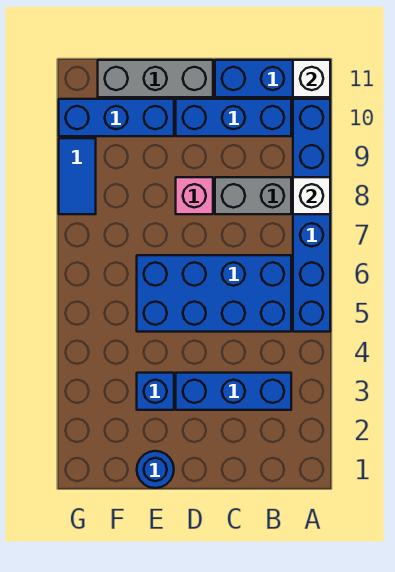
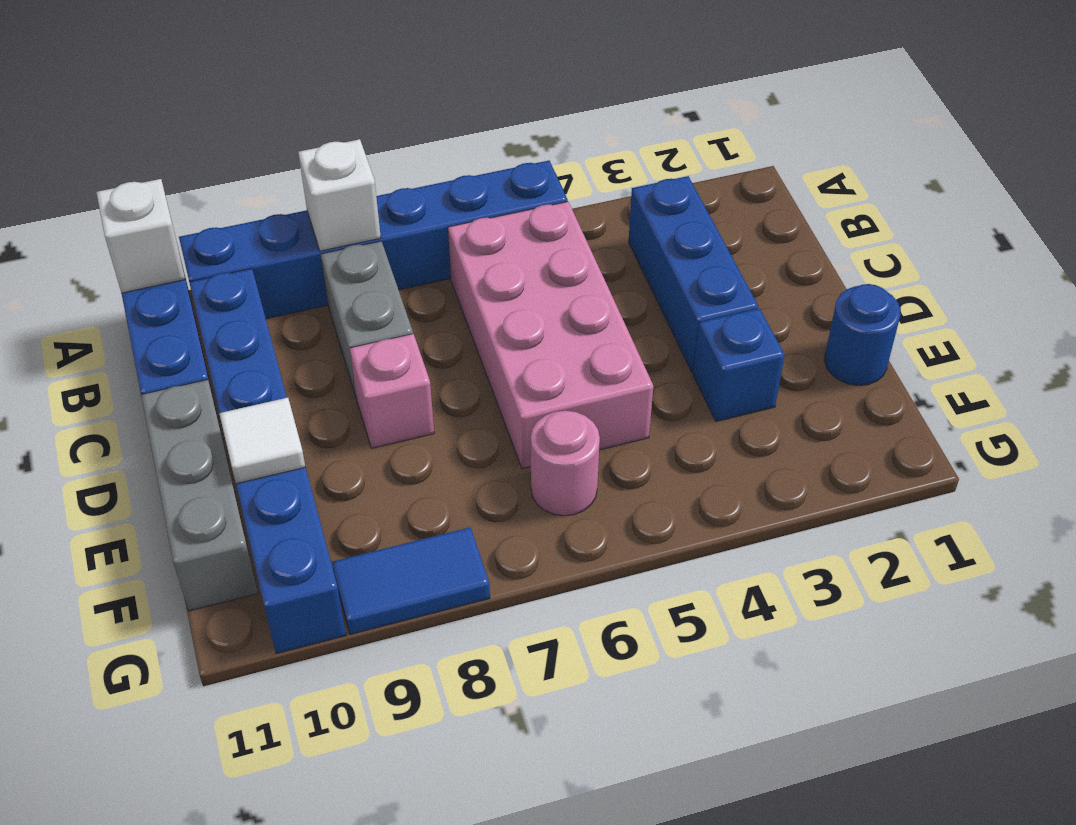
blue 2x4 brick [137,255,291,332] -> pink 2x4 brick [448,202,653,469]
none -> white 1x1 tile [219,398,305,484]
none -> pink 1x1 round brick [531,411,600,516]

